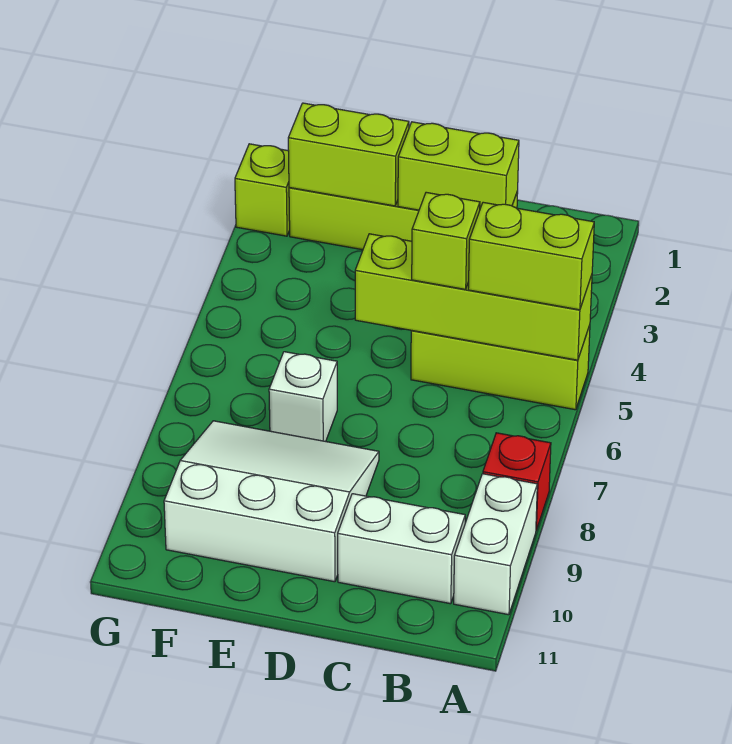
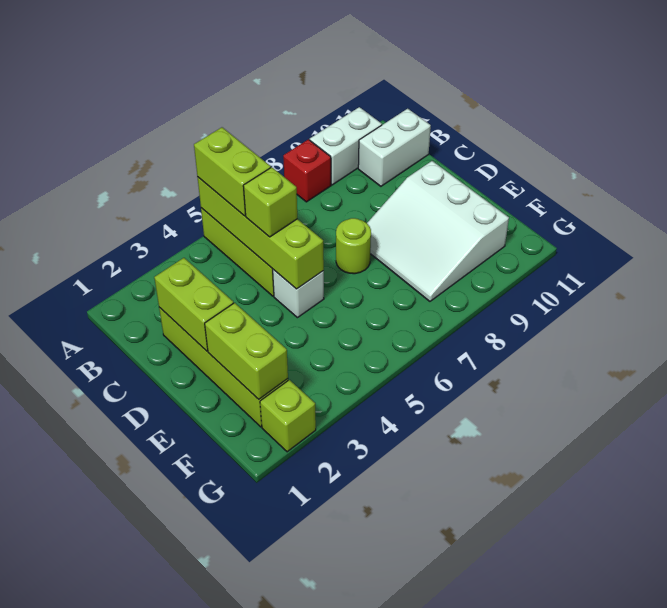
white 1x2 brick [338,494,465,604] -> white 1x2 brick turned to [358,109,431,186]
none -> lime 1x1 round brick [336,218,371,274]
white 1x1 brick [269,352,337,441] -> white 1x1 brick moved to [273,270,324,318]

